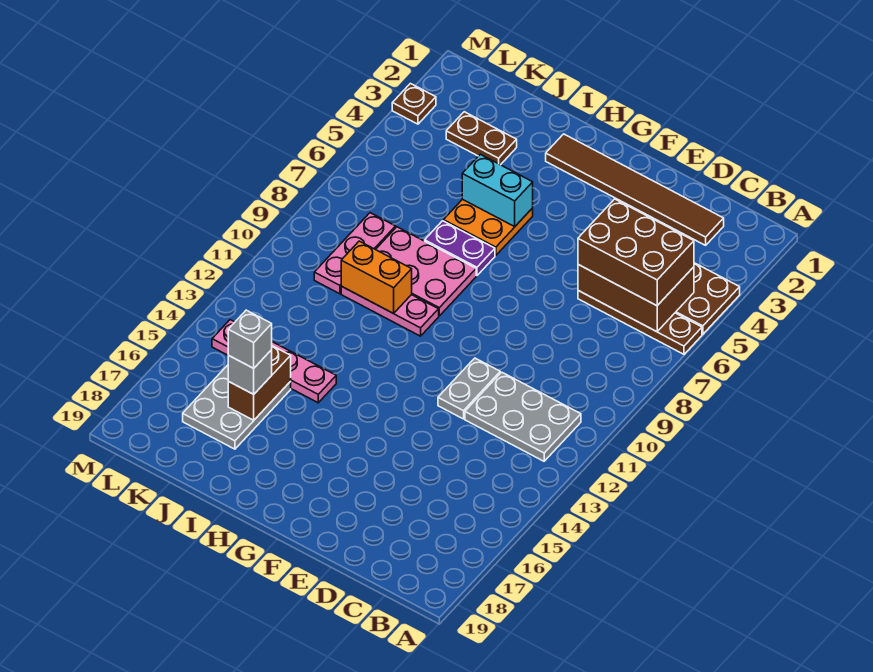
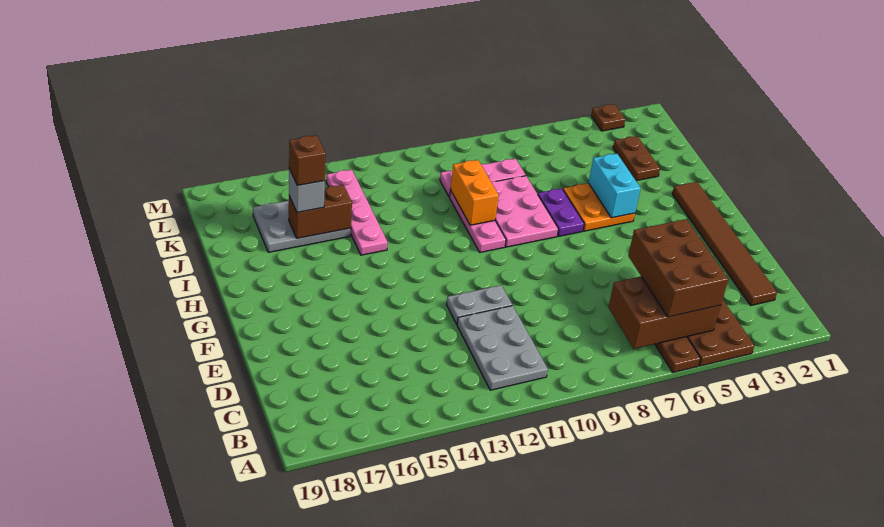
brown 2x3 brick [578,265,694,332] -> brown 2x3 brick turned to [608,277,721,349]
grey 1x1 brick [228,310,272,368] -> brown 1x1 brick [289,135,326,186]

